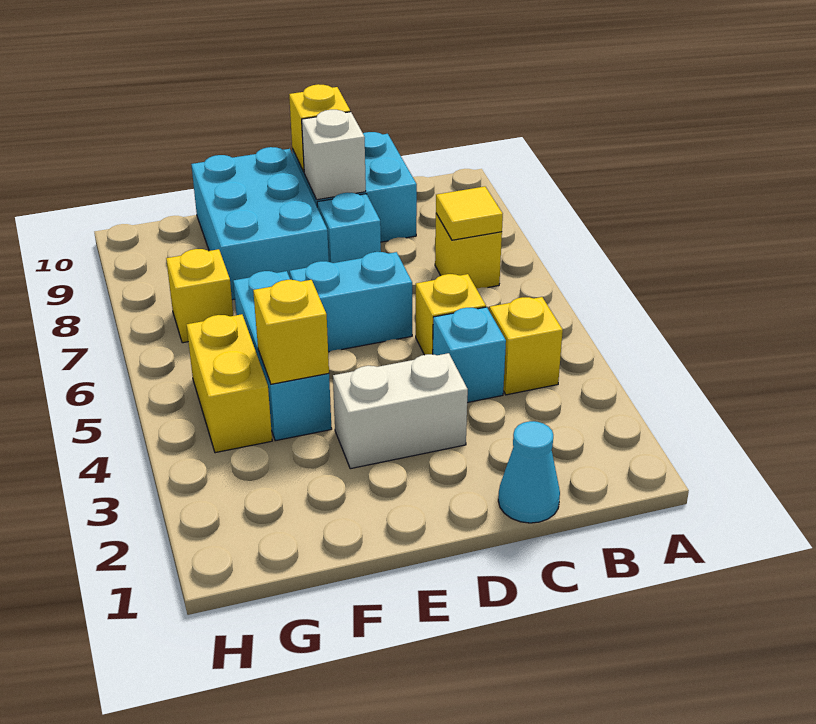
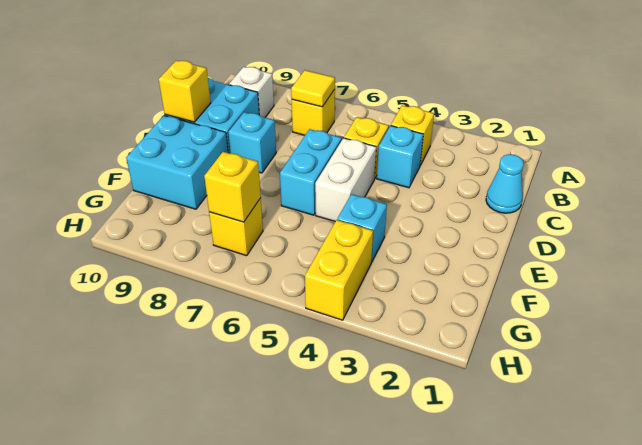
white 1x2 brick [333,353,468,469] -> white 1x2 brick moved to [315,138,376,222]
white 1x1 brick [302,110,366,200] -> white 1x1 brick moved to [229,67,274,117]
cyan 2x3 brick [191,147,329,300] -> cyan 2x2 brick [126,116,228,209]
cyan 1x3 brick [233,271,332,441] -> cyan 1x1 brick [337,194,387,262]
yellow 1x1 brick [253,280,329,384] -> yellow 1x1 brick moved to [204,152,261,222]
yellow 1x2 brick [186,314,272,453] -> yellow 1x2 brick turned to [305,220,373,320]

